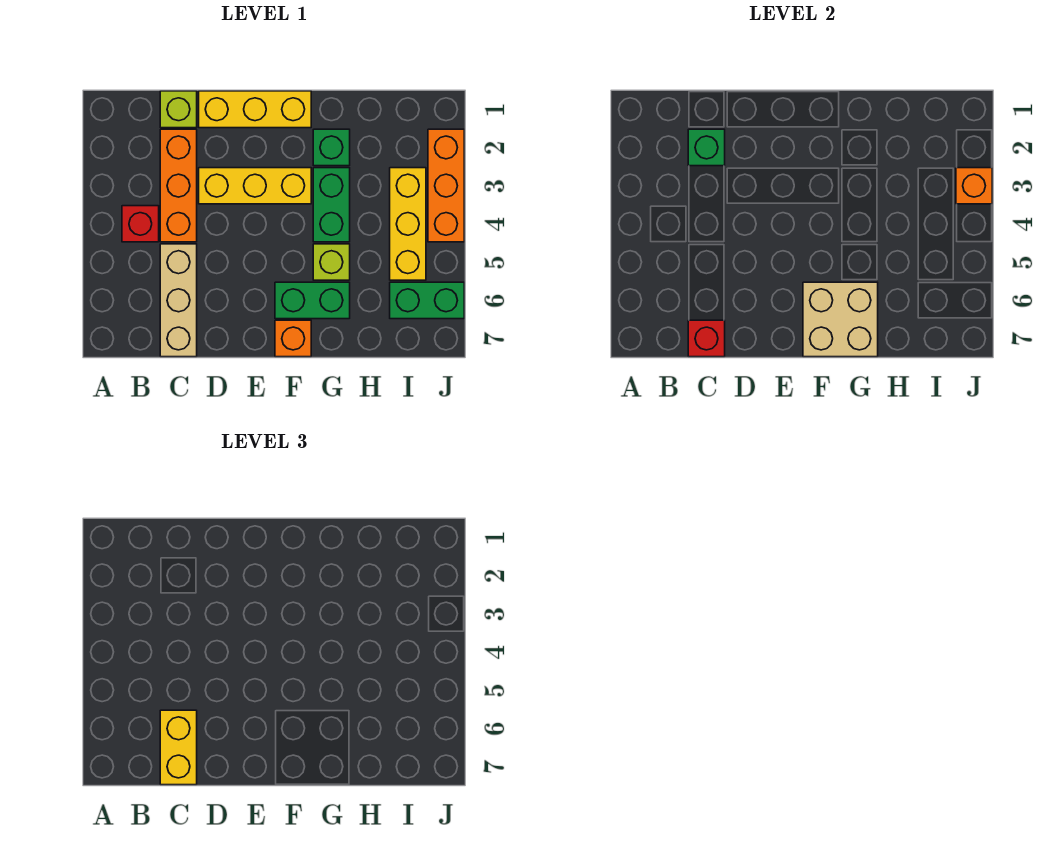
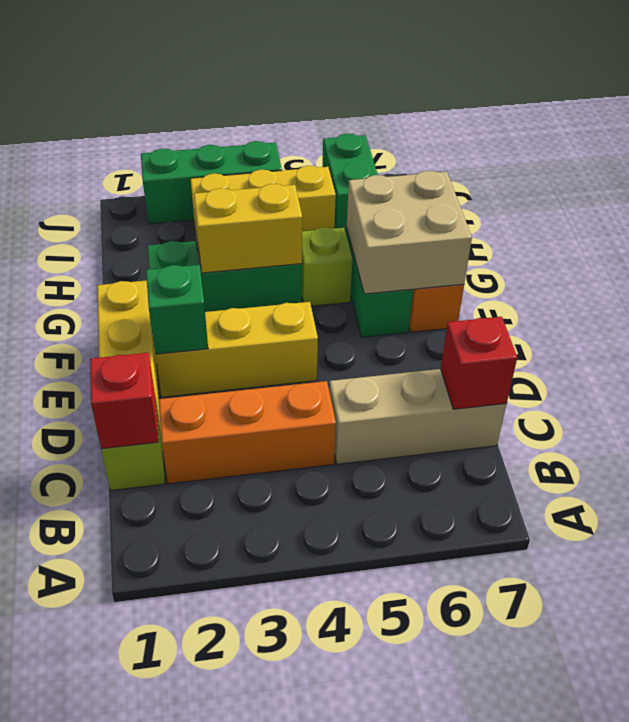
red 1x1 brick [122,206,159,242] -> red 1x1 brick moved to [90,353,159,449]
green 1x1 brick [688,129,725,166] -> green 1x1 brick moved to [146,265,208,354]
yellow 1x2 brick [160,710,197,785] -> yellow 1x2 brick moved to [194,184,302,273]
yellow 1x3 brick [199,168,311,204] -> yellow 1x3 brick turned to [155,302,318,397]
orange 1x3 brick [428,129,464,242] -> green 1x3 brick [141,141,282,224]
orange 1x1 brick [956,168,992,204] -> none

